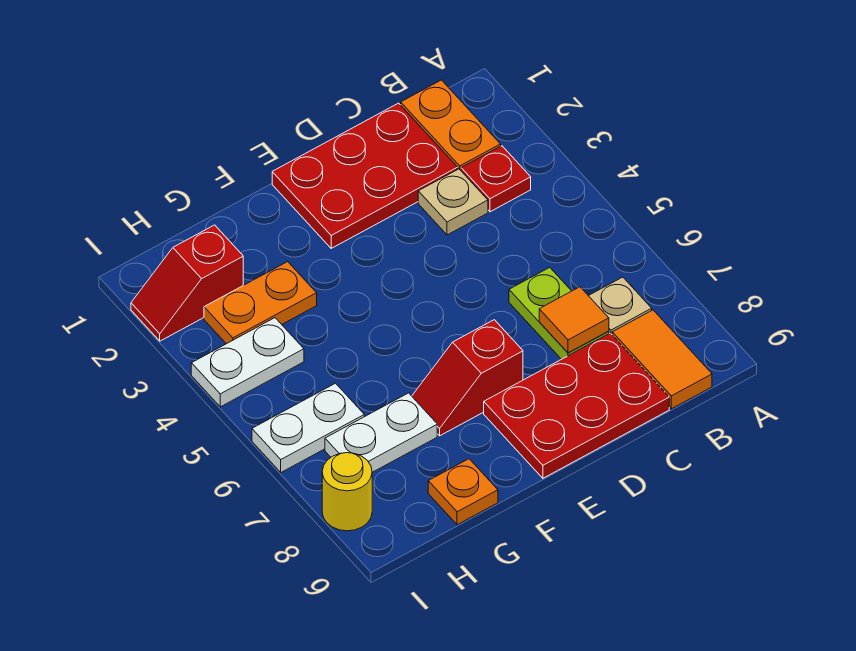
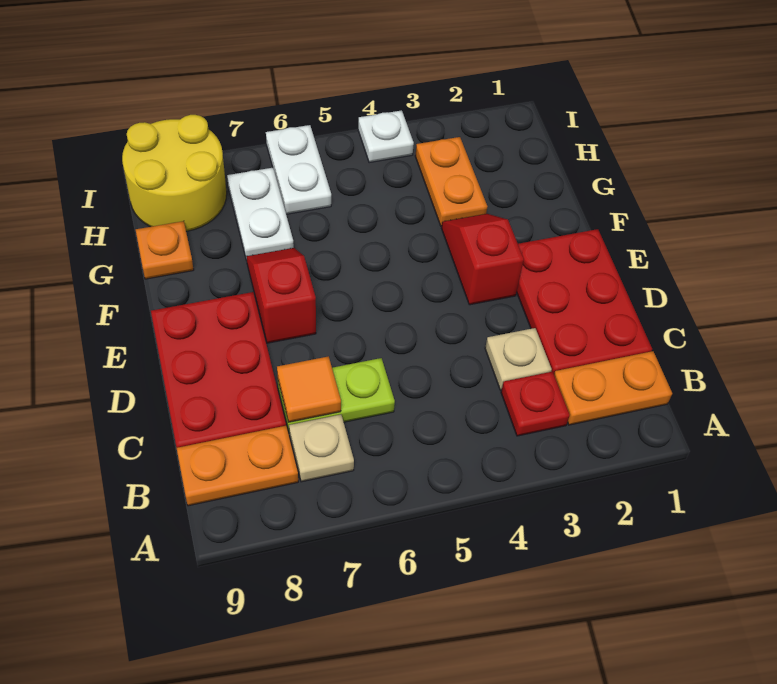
orange 1x2 tile [612,310,712,409] -> orange 1x2 plate [177,426,298,506]
red 1x2 slope [131,225,243,341] -> red 1x2 slope moved to [442,214,524,305]
white 1x2 plate [191,318,304,407] -> white 1x1 plate [358,110,414,163]
yellow 1x1 round brick [322,453,372,531] -> yellow 2x2 round brick [122,115,227,231]

